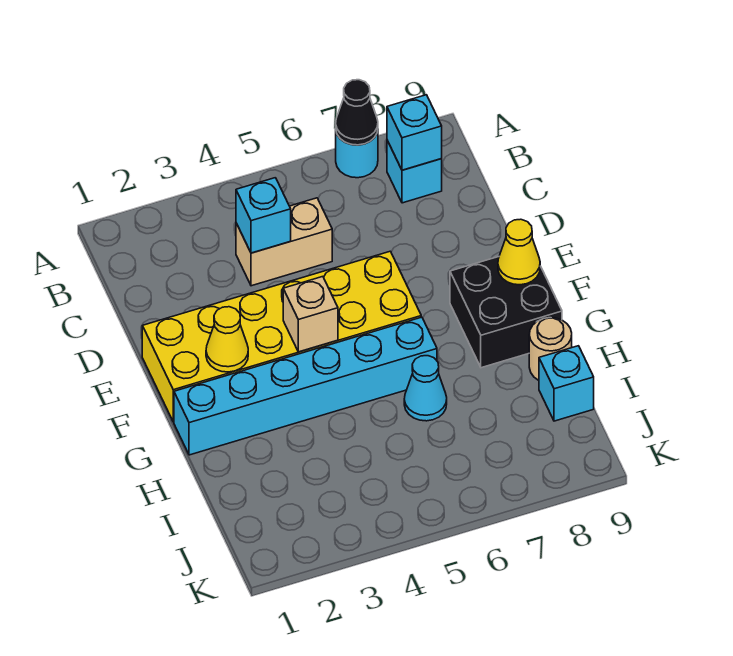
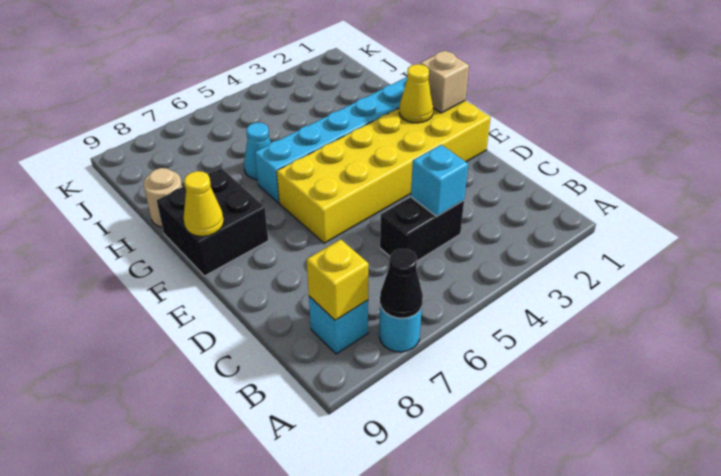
cyan 1x1 brick [387,95,442,170] -> yellow 1x1 brick [307,239,369,320]
tan 1x2 brick [236,198,332,286] -> black 1x2 brick [380,197,464,261]
tan 1x1 brick [283,277,338,352] -> tan 1x1 brick moved to [420,51,469,113]
cyan 1x1 brick [539,346,594,421] -> none

